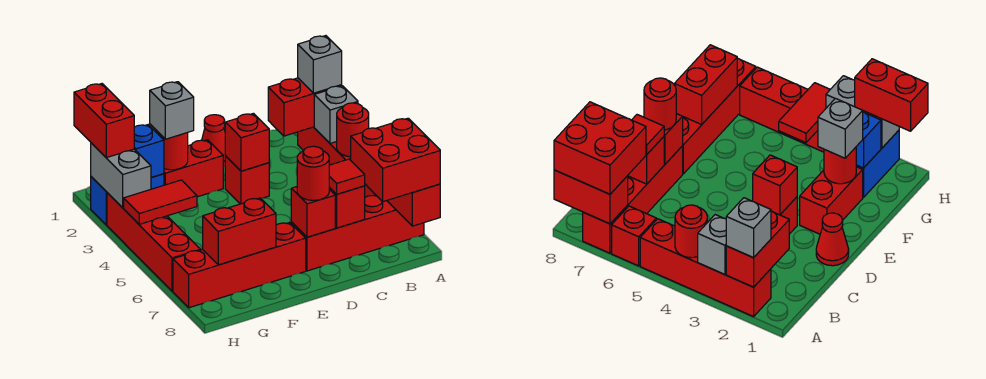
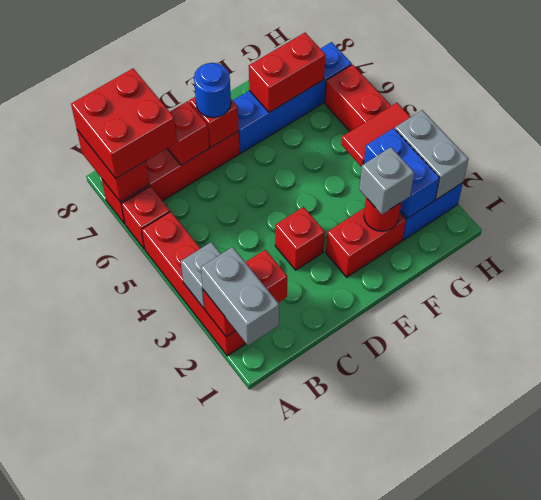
grey 1x1 brick [298,36,342,93] -> grey 1x2 brick [201,247,279,345]
red 1x1 round brick [337,103,369,157] -> none
red 1x1 tile [329,159,365,194] -> none
red 1x1 cone [202,115,226,167] -> none
red 1x1 brick [225,113,269,171] -> none
red 1x1 round brick [297,146,329,200] -> blue 1x1 round brick [194,63,231,118]
red 1x4 brick [173,222,306,308] -> blue 1x4 brick [233,42,352,153]
blue 1x1 brick [134,125,164,178] -> blue 1x2 brick [364,128,440,218]
red 1x2 brick [74,84,134,158] -> none

